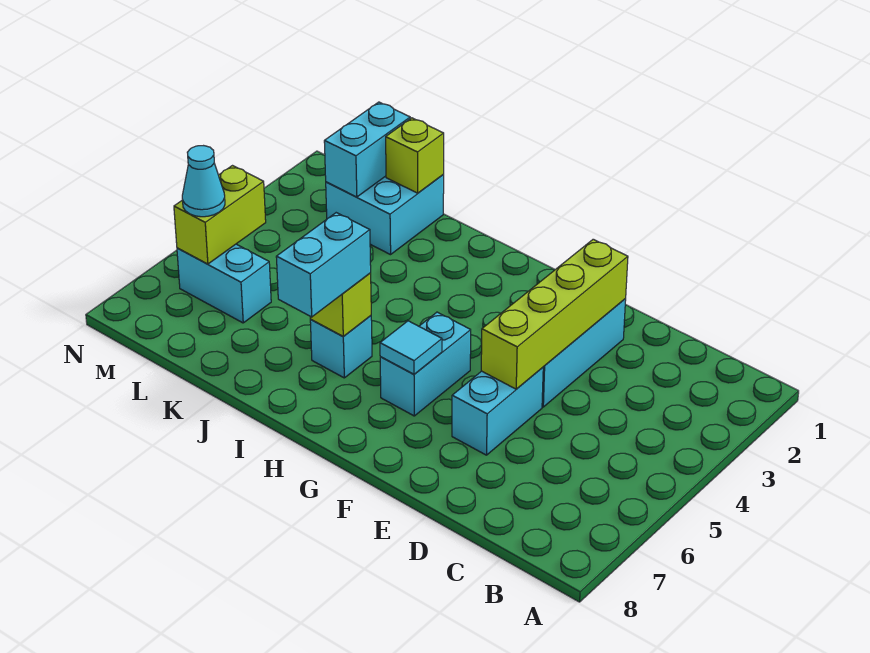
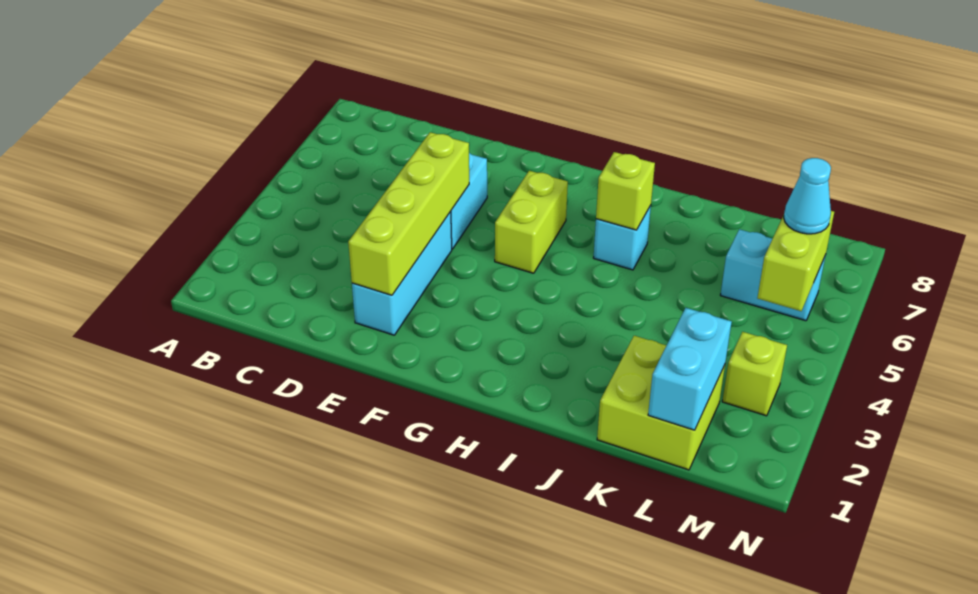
cyan 1x2 brick [380,312,471,416] -> lime 1x2 brick [495,171,568,273]
cyan 1x1 tile [380,321,442,374] -> none
cyan 1x2 brick [276,213,371,317] -> none
cyan 2x2 brick [326,175,444,255] -> lime 2x2 brick [597,336,725,470]
lime 1x1 brick [386,118,444,193] -> lime 1x1 brick moved to [722,332,787,416]

